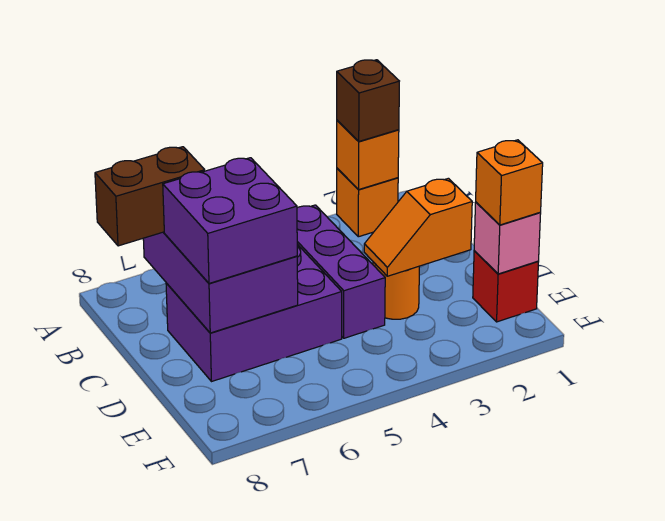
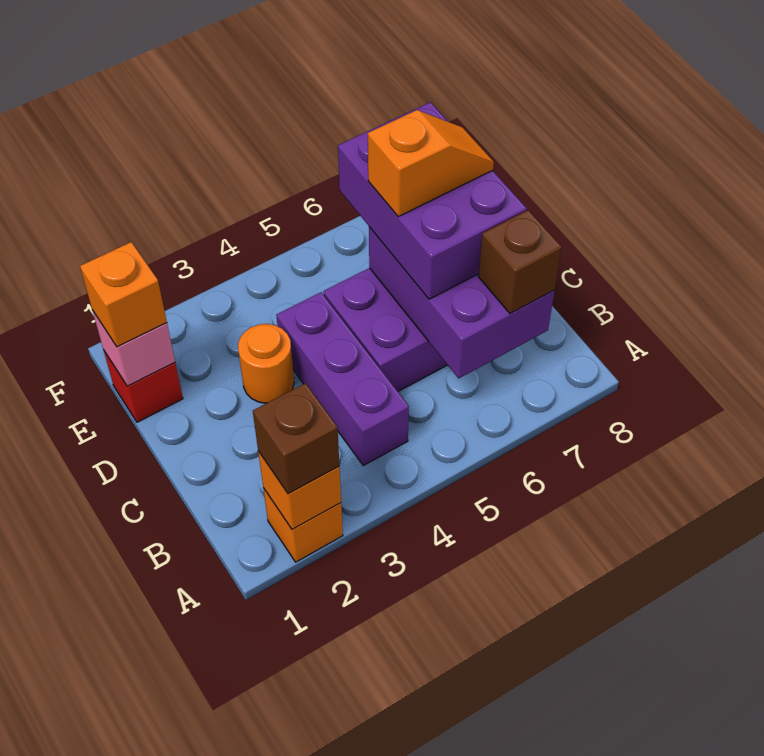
brown 1x2 brick [95,147,205,246] -> brown 1x1 brick [478,210,562,314]
purple 2x2 brick [163,158,297,283] -> purple 2x3 brick [338,102,527,299]
orange 1x2 slope [364,178,472,276] -> orange 1x2 slope moved to [368,110,494,217]

